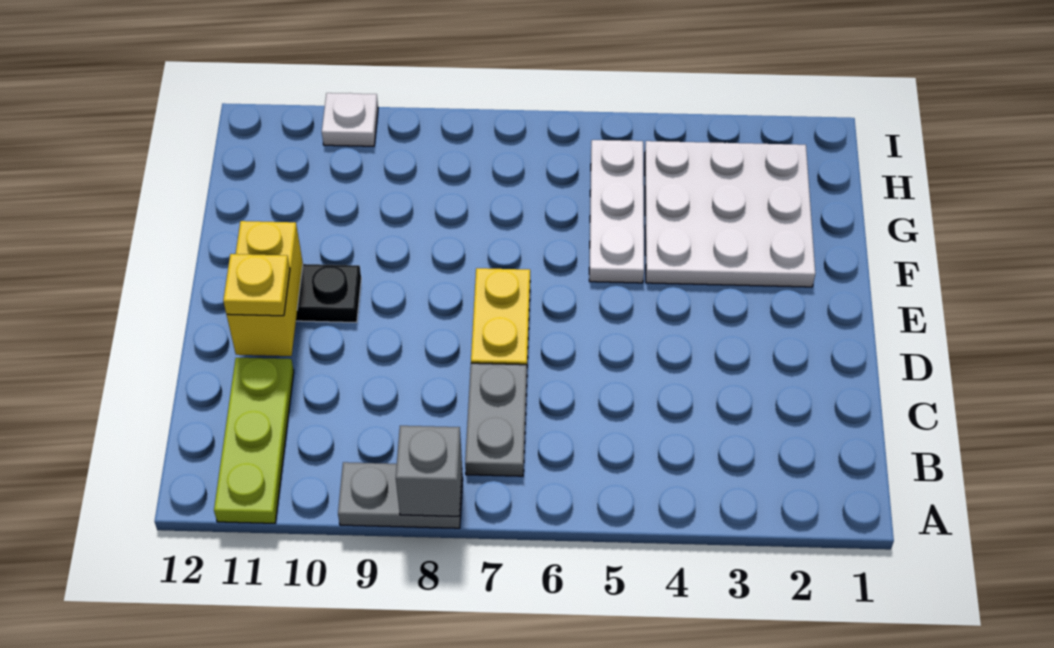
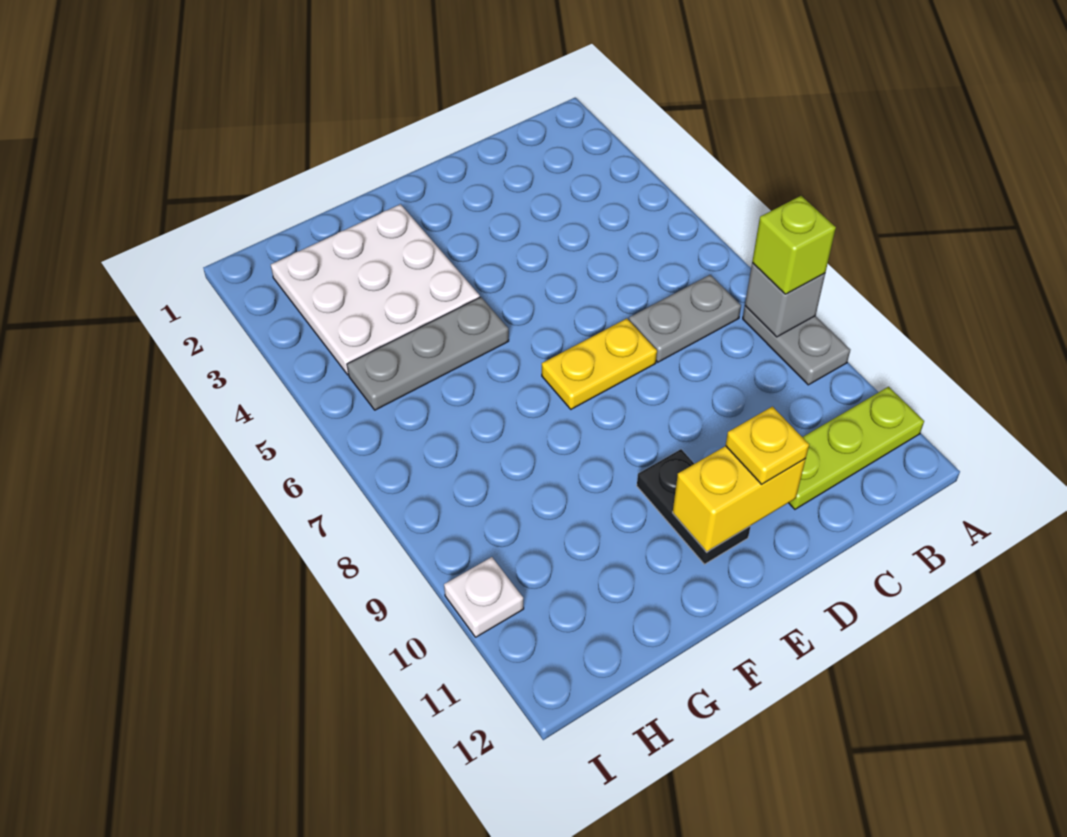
none -> lime 1x1 brick [752,196,836,294]
white 1x3 plate [589,140,644,283] -> grey 1x3 plate [347,297,509,410]

